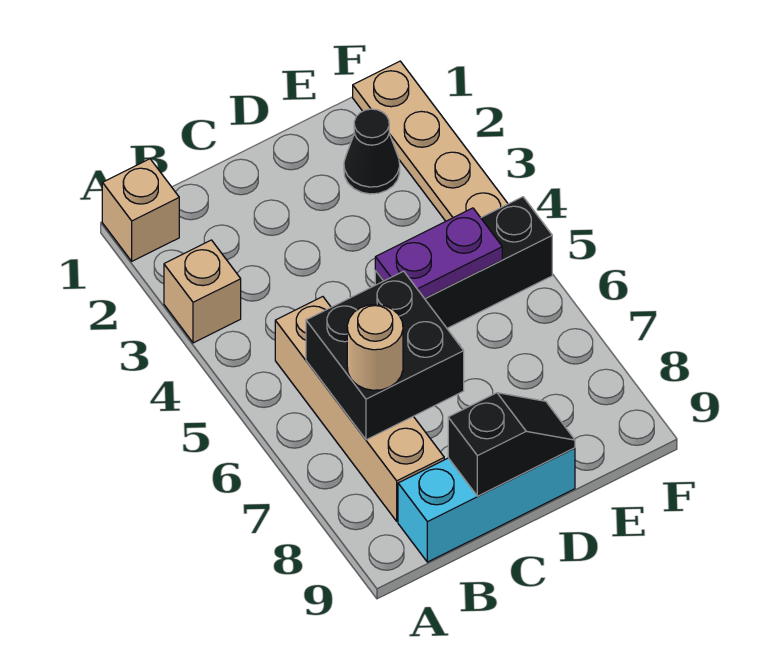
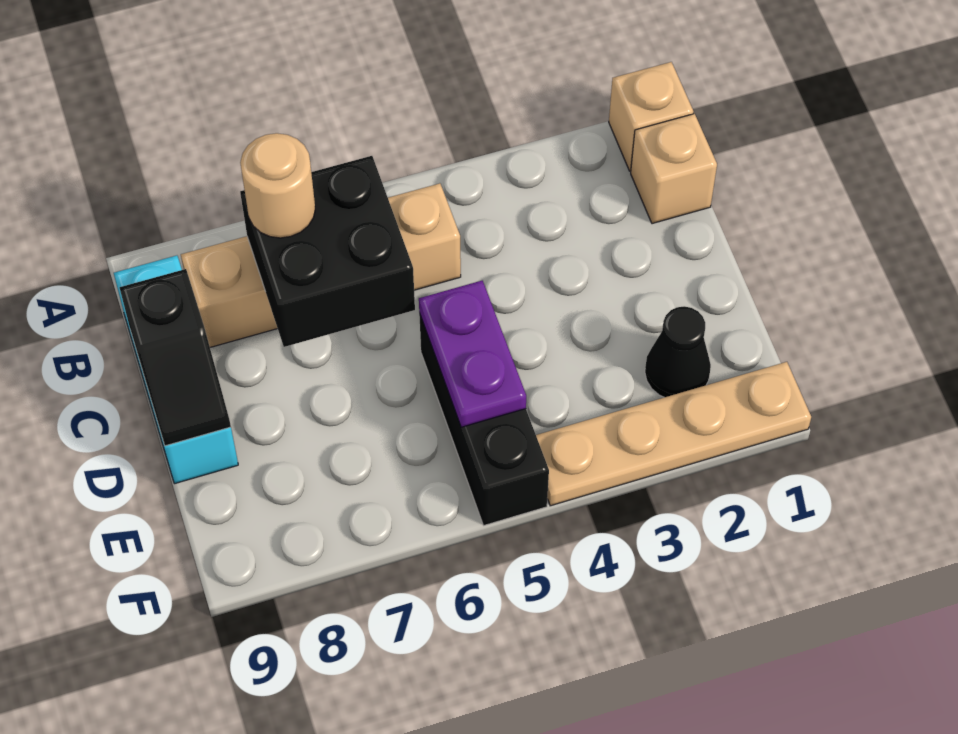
tan 1x1 brick [164,240,241,343] -> tan 1x1 brick moved to [631,114,717,224]

